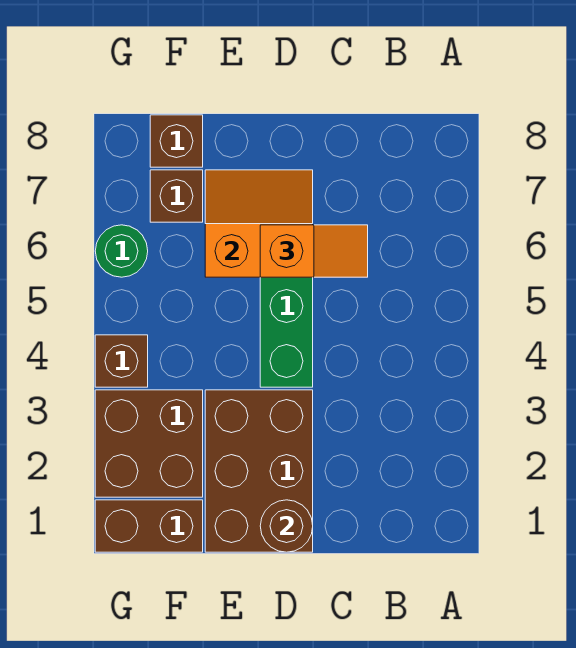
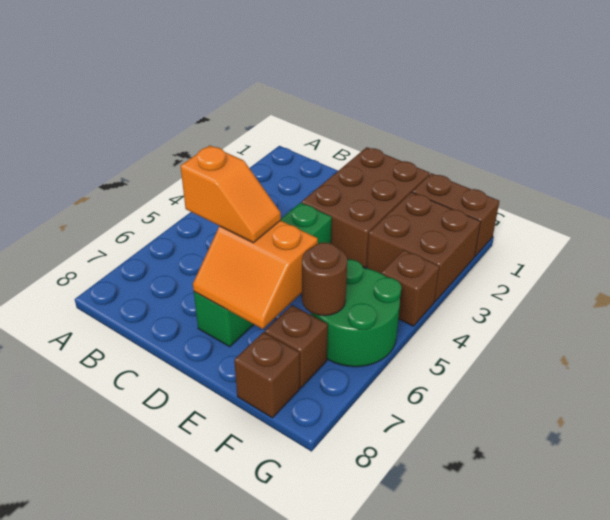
orange 1x2 slope [260,225,368,277] -> orange 1x2 slope turned to [181,145,281,243]
brown 1x1 round brick [260,500,313,552] -> brown 1x1 round brick moved to [302,243,347,316]
green 1x1 round brick [95,225,148,277] -> green 2x2 round brick [311,260,401,367]

